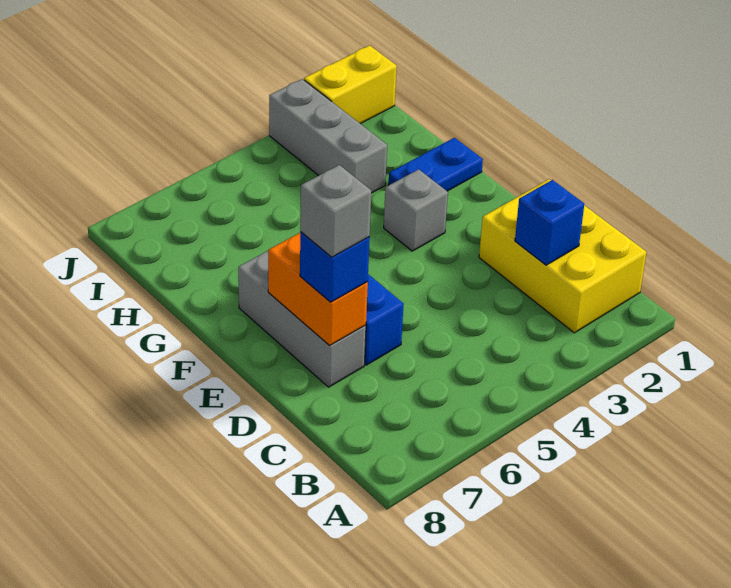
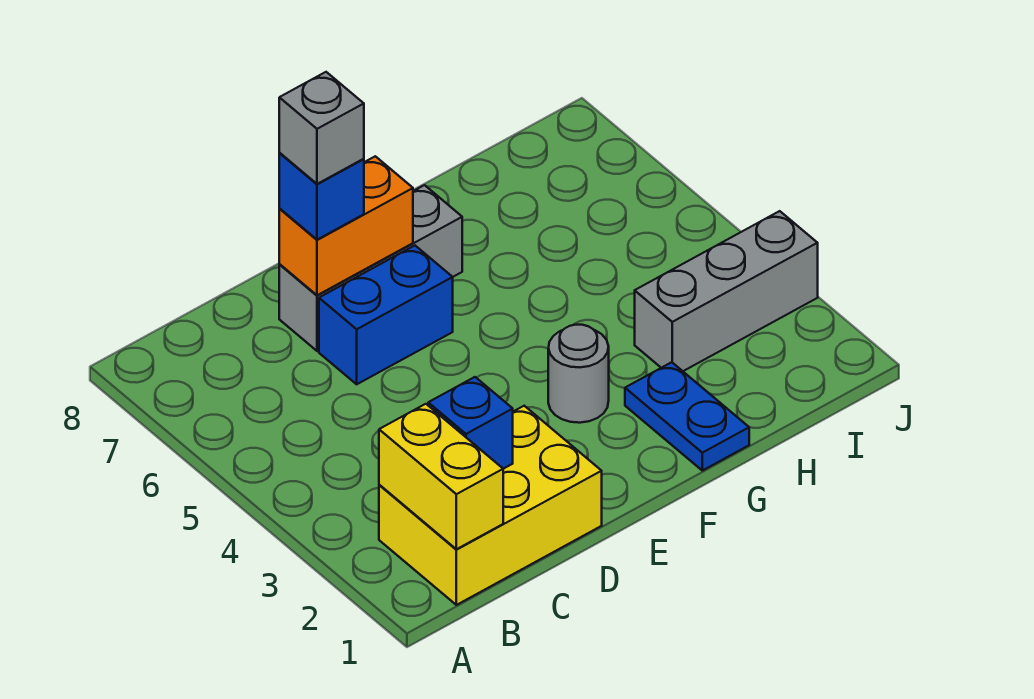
grey 1x1 brick [384,169,448,251] -> grey 1x1 round brick [548,325,609,423]
yellow 1x2 brick [304,45,397,124] -> yellow 1x2 brick moved to [379,404,503,549]

